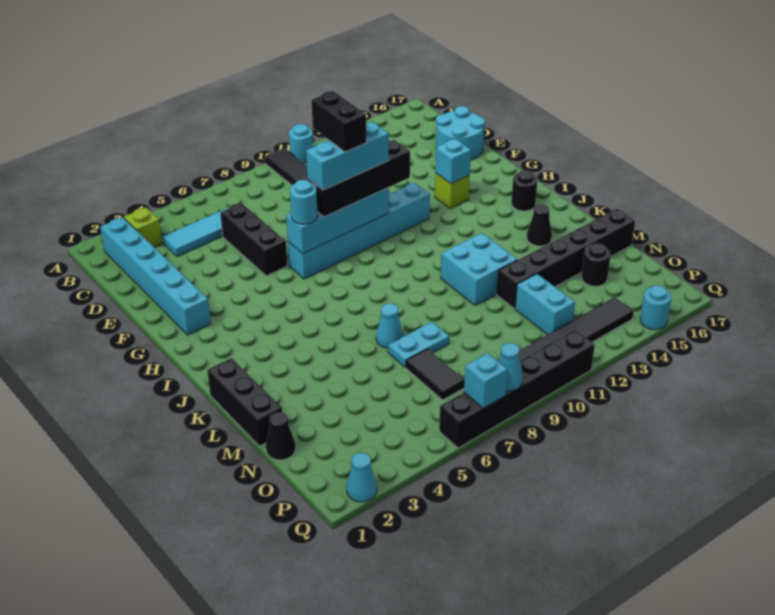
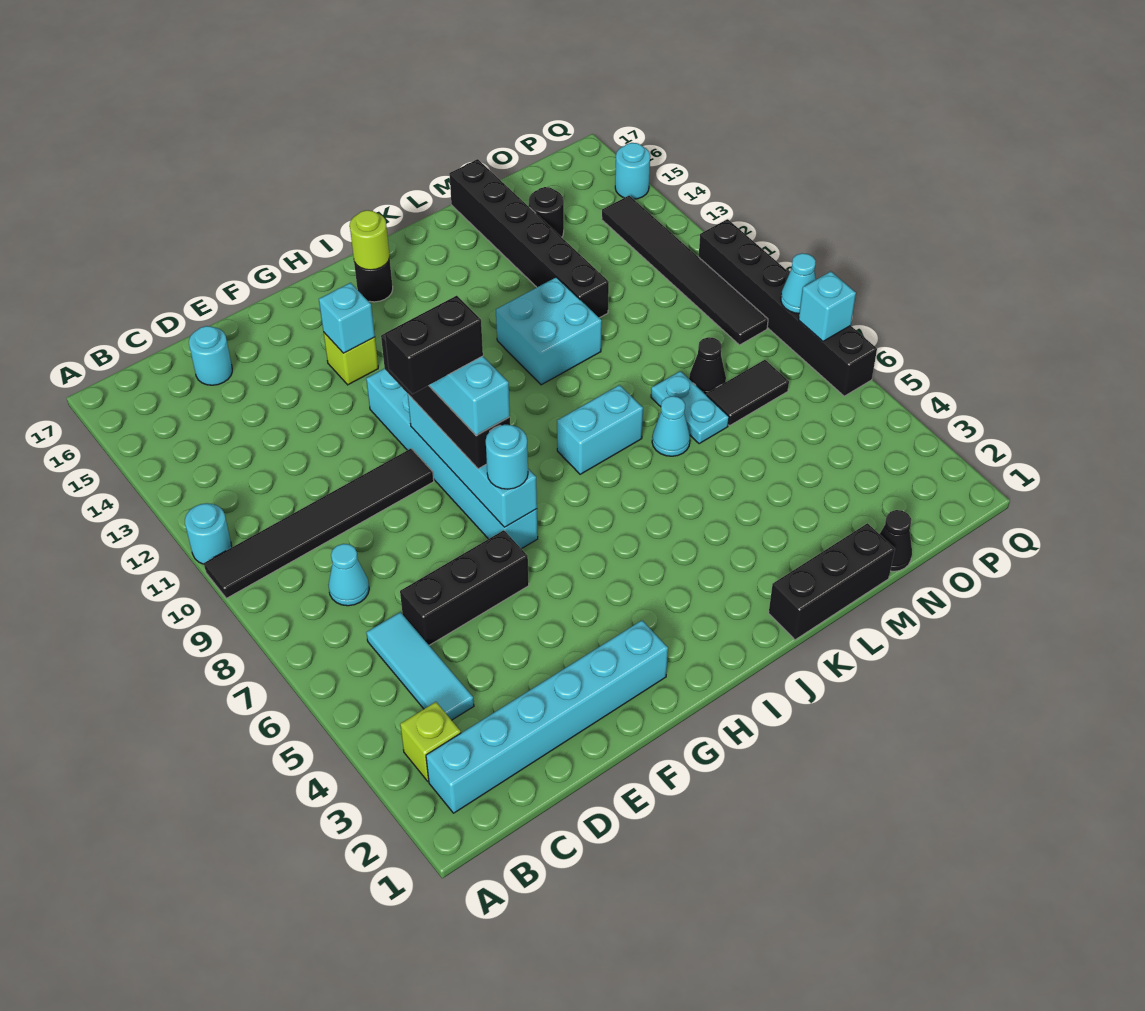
cyan 2x2 round brick [436,106,485,160] -> cyan 1x1 round brick [189,326,232,385]
none -> lime 1x1 round brick [350,210,390,270]
black 1x1 cone [527,204,552,246] -> black 1x1 cone moved to [689,337,726,395]
cyan 1x2 brick [515,274,575,335] -> cyan 1x2 brick moved to [557,385,643,474]
cyan 1x1 cone [346,453,377,502] -> cyan 1x1 cone moved to [328,544,369,606]

